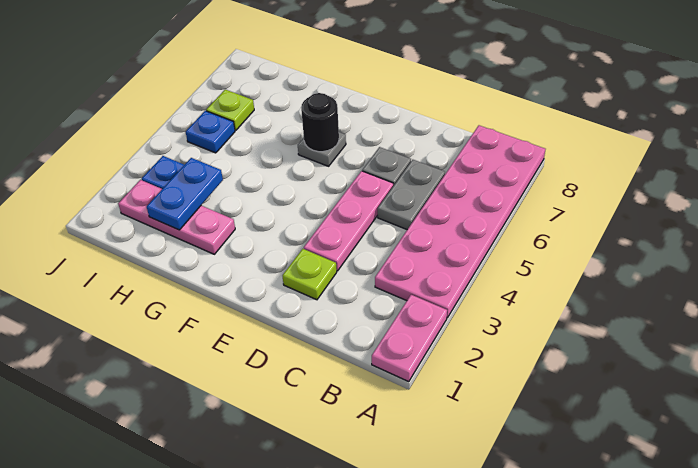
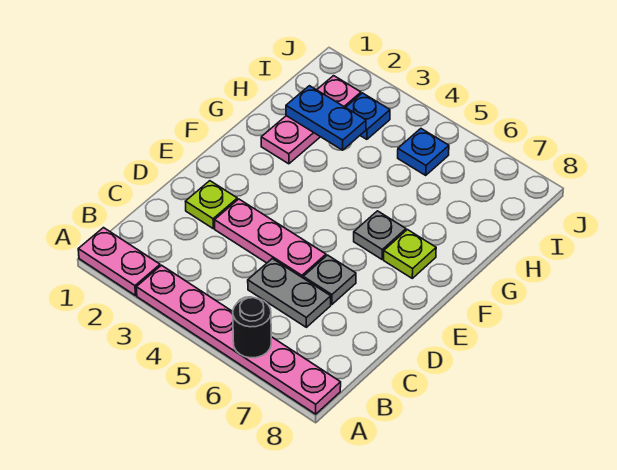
pink 2x6 plate [375,125,545,318] -> pink 1x6 plate [136,265,341,414]
black 1x1 round brick [301,93,339,152] -> black 1x1 round brick moved to [233,298,271,358]
lime 1x1 plate [206,90,254,130] -> lime 1x1 plate moved to [384,230,436,278]

